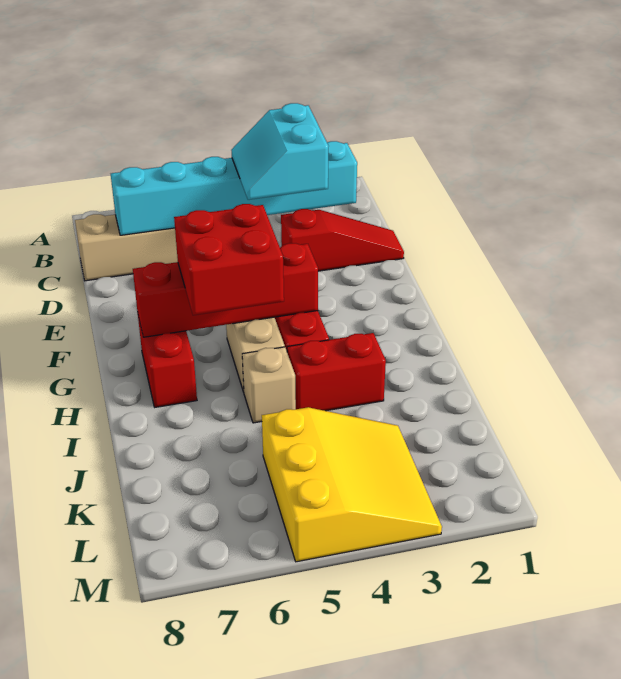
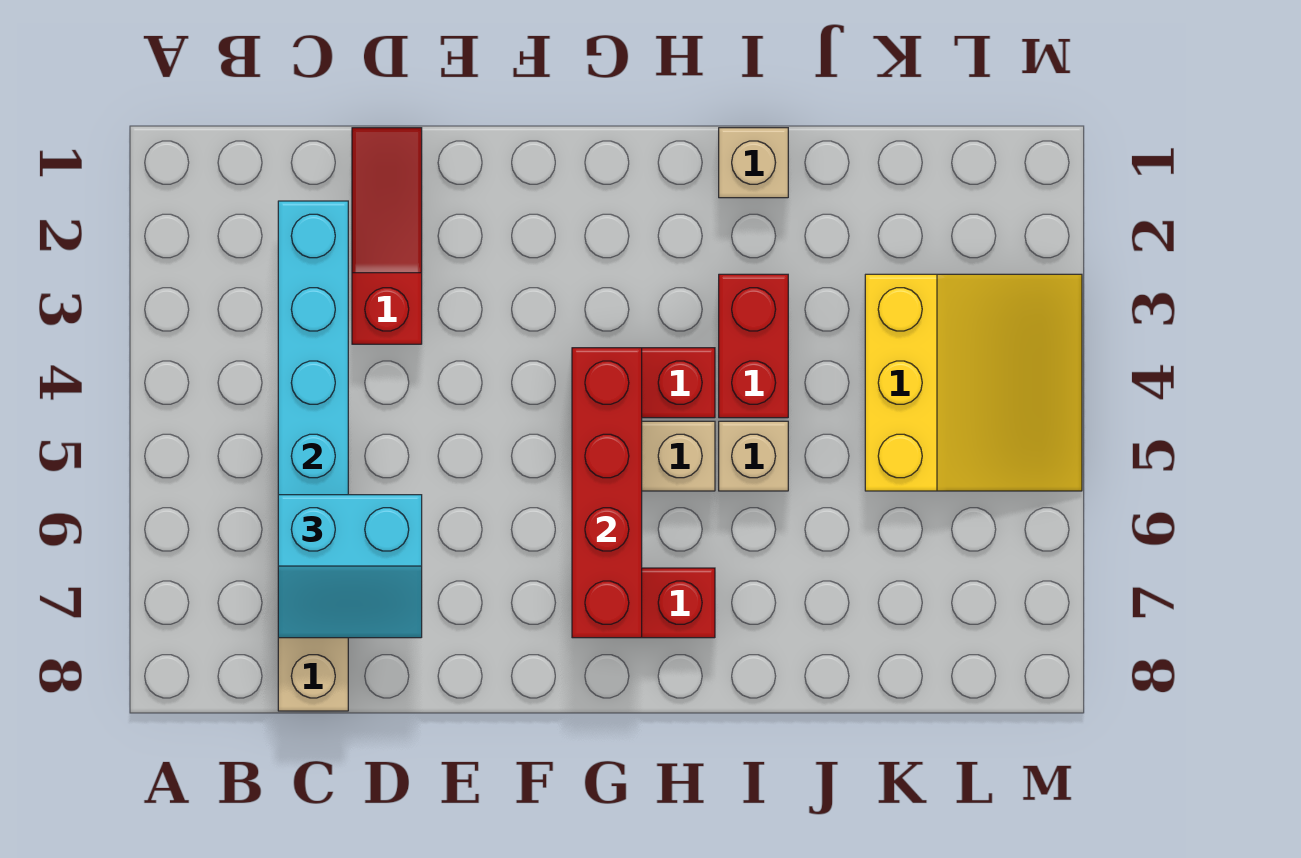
cyan 2x2 slope [232,103,329,200] -> cyan 2x2 slope moved to [278,495,422,638]
red 2x2 brick [174,204,284,315] -> none
none -> tan 1x1 brick [719,128,788,198]
yellow 3x3 slope [262,407,442,562] -> yellow 3x3 slope turned to [865,274,1082,491]

